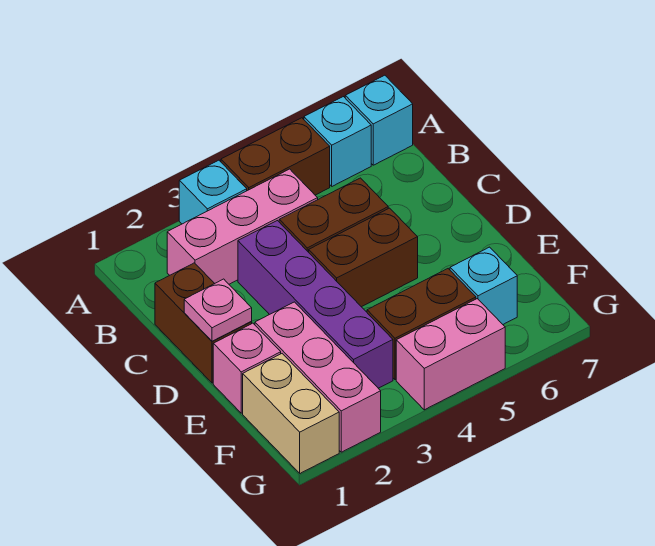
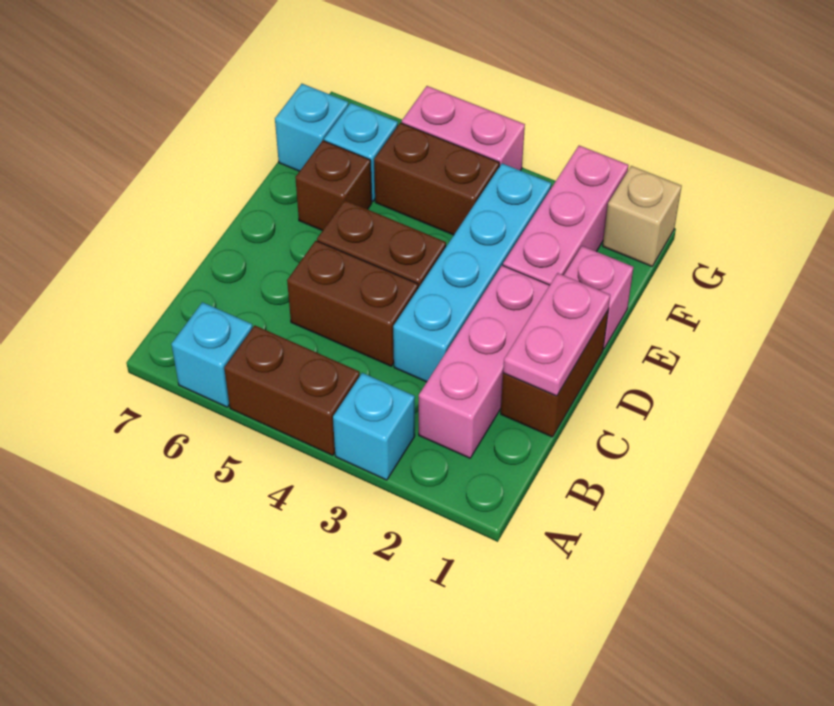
cyan 1x1 brick [345,75,413,165] -> cyan 1x1 brick moved to [275,84,348,171]
pink 1x3 brick [167,169,318,284] -> pink 1x3 brick turned to [419,265,550,458]
purple 1x4 brick [238,221,393,388] -> cyan 1x4 brick [393,163,551,382]
pink 1x1 plate [184,279,252,341] -> pink 1x2 plate [503,273,610,396]
none -> brown 1x1 brick [295,141,372,231]
tan 1x2 brick [243,354,339,473] -> tan 1x1 brick [603,166,682,266]

